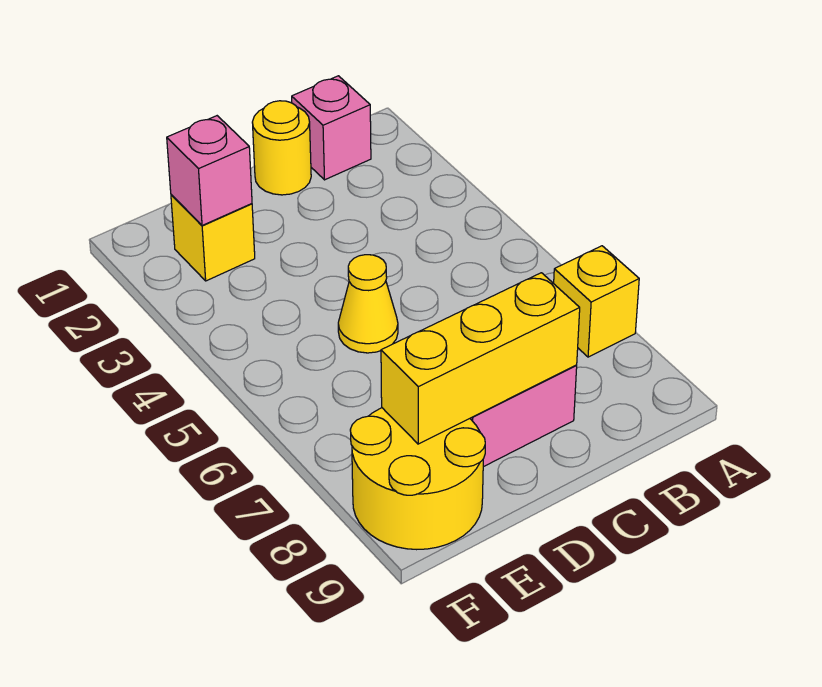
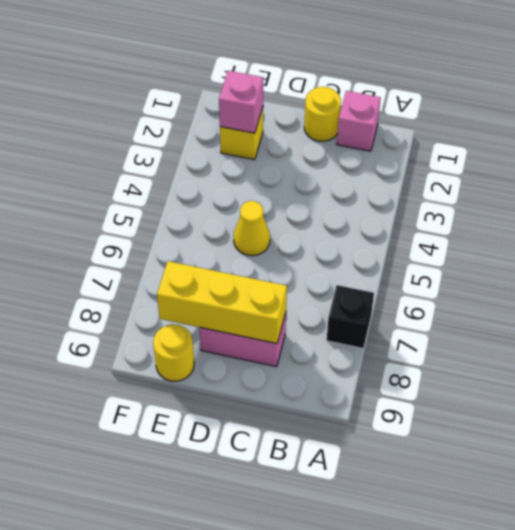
yellow 1x1 brick [554,246,639,357] -> black 1x1 brick [327,285,374,349]
yellow 2x2 round brick [350,408,485,550] -> yellow 1x1 round brick [153,324,194,381]

